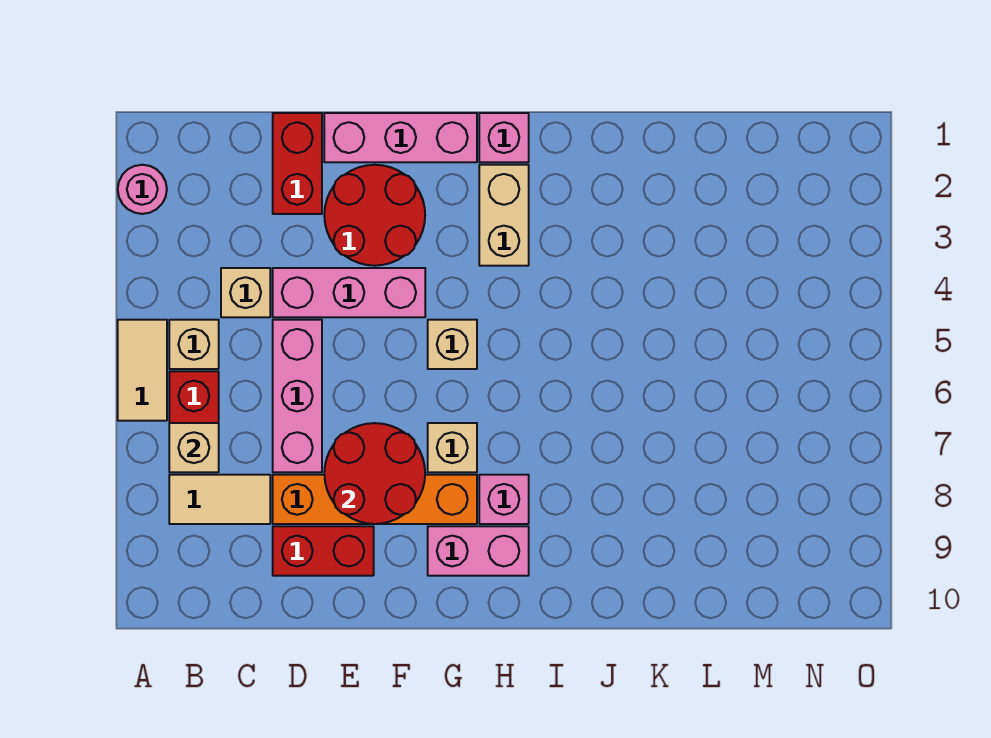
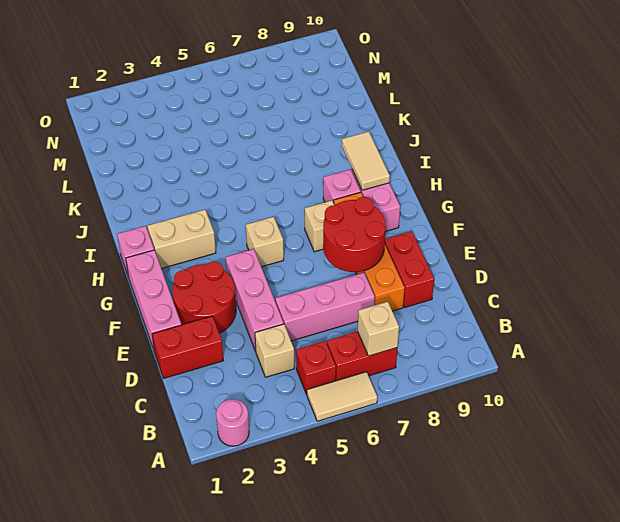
tan 1x1 brick [169,320,219,369] -> red 1x1 brick [296,341,336,394]
tan 1x2 tile [169,475,270,524] -> tan 1x2 tile moved to [342,132,390,190]

